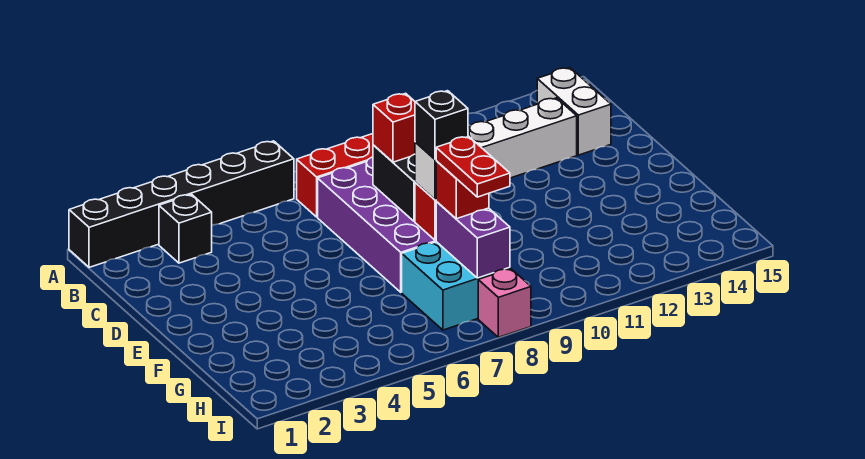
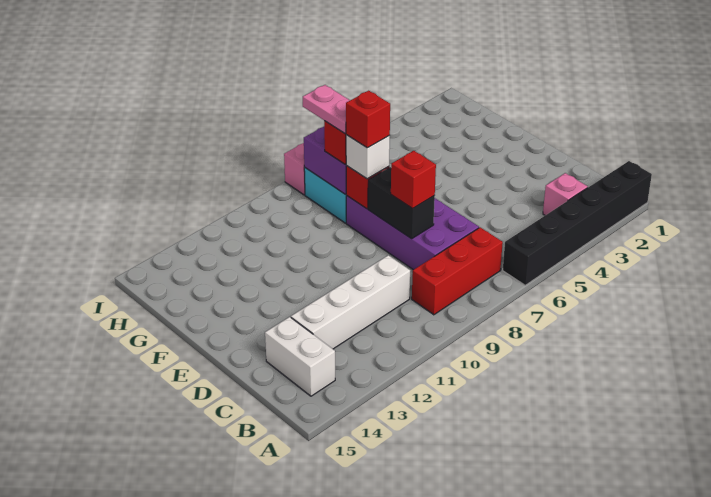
black 1x1 brick [159,194,212,263] -> pink 1x1 brick [543,173,588,215]
black 1x1 brick [415,91,468,159] -> red 1x1 brick [346,91,390,148]
red 1x2 plate [436,137,510,197] -> pink 1x2 plate [303,85,350,134]

